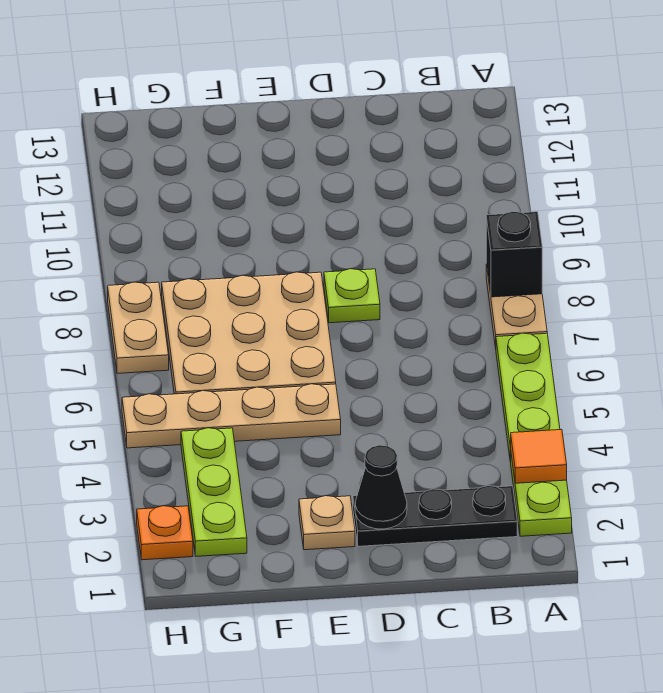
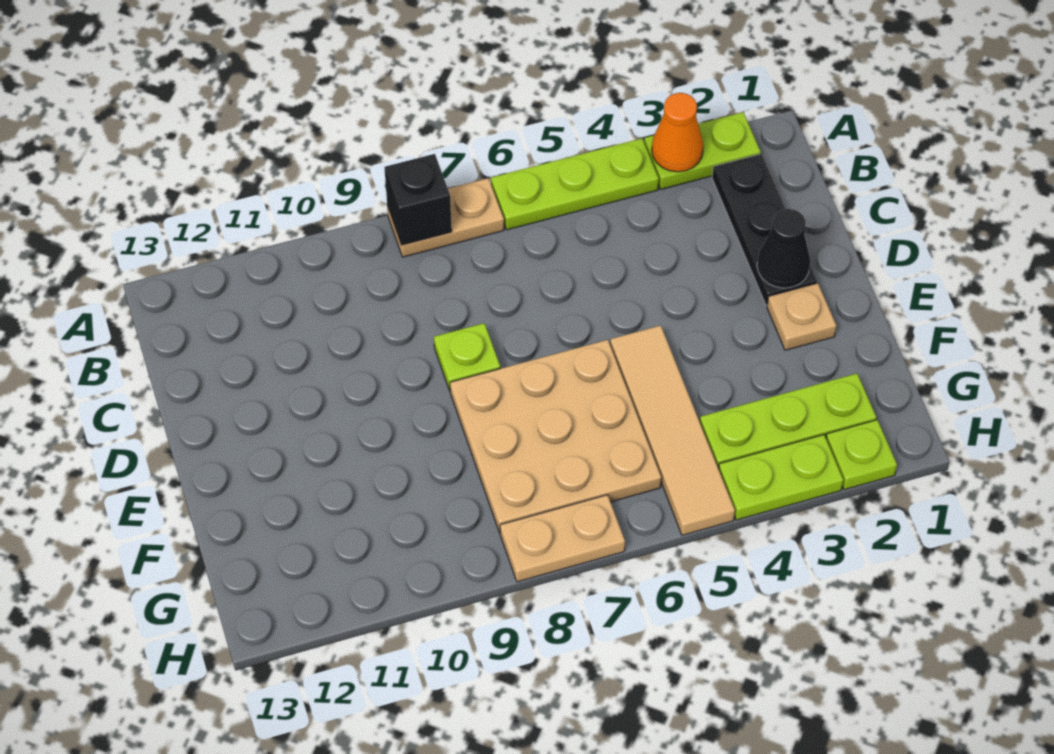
orange 1x1 tile [510,430,567,483] -> orange 1x1 cone [652,93,703,172]
tan 1x4 plate [122,384,341,448] -> tan 1x4 tile [610,325,735,535]
orange 1x1 plate [137,506,193,560] -> lime 1x1 plate [826,420,897,490]
none -> lime 1x2 plate [719,435,843,520]

